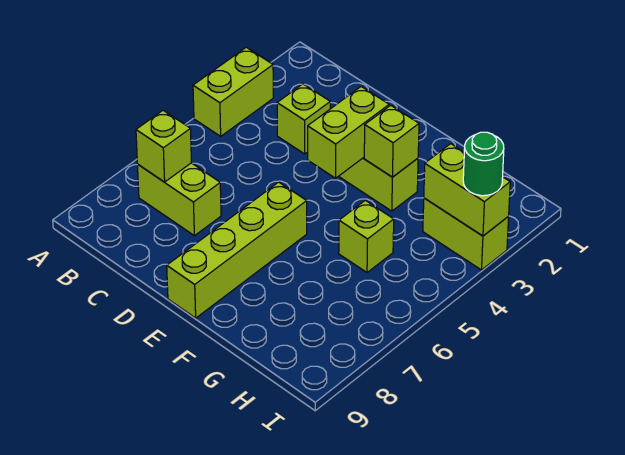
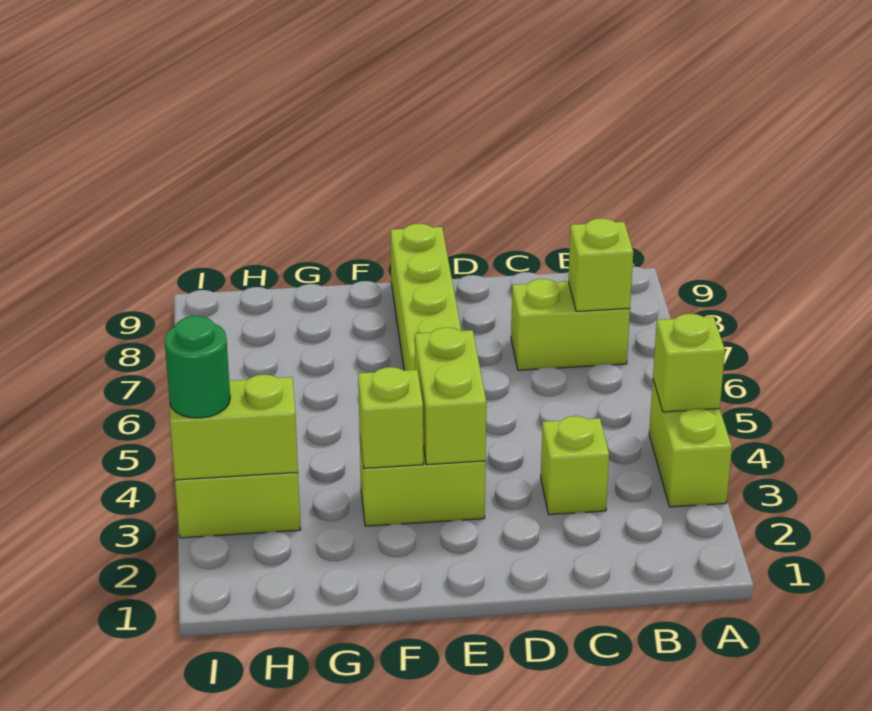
lime 1x1 brick [339,200,394,272] -> lime 1x1 brick moved to [653,314,725,412]

